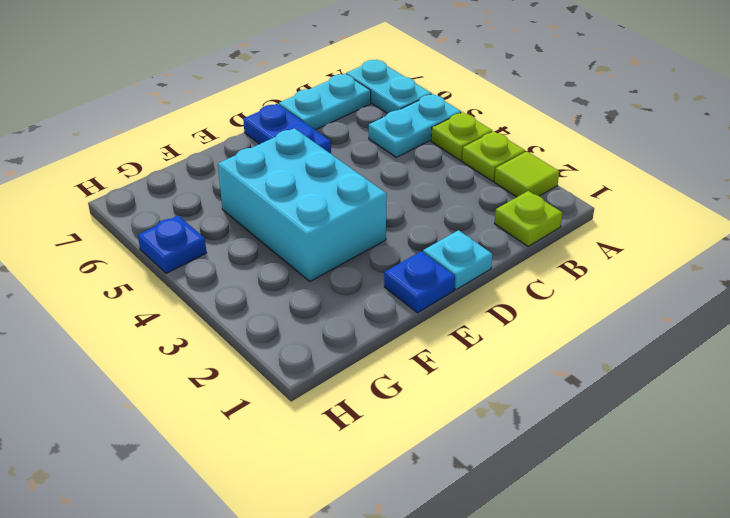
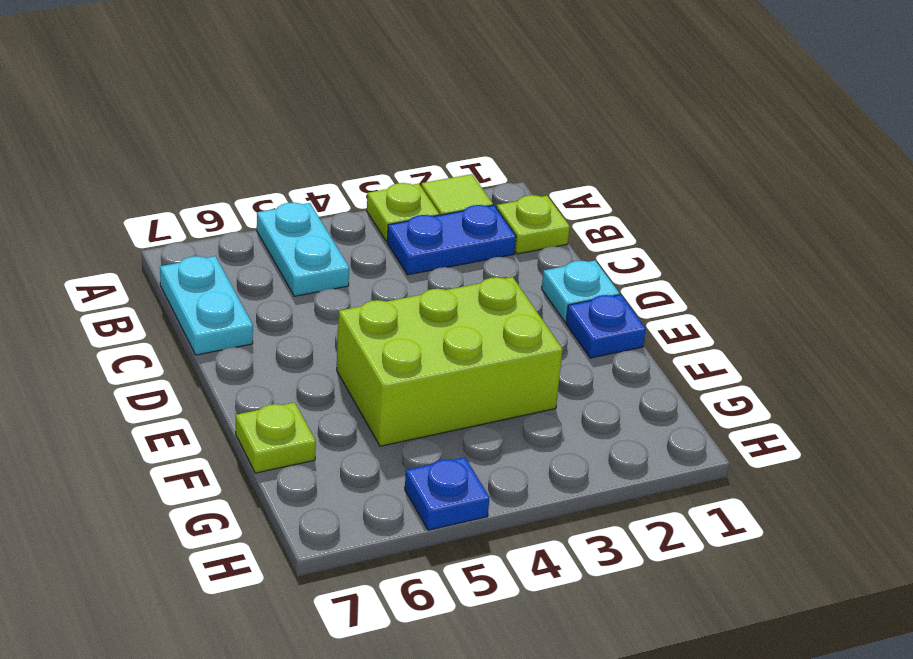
lime 1x1 plate [431,112,492,161] -> lime 1x1 plate moved to [236,403,316,473]
cyan 1x2 plate [346,60,431,113] -> none
blue 1x2 plate [243,104,331,154] -> blue 1x2 plate moved to [387,205,516,275]
cyan 2x3 brick [218,128,387,281] -> lime 2x3 brick [337,277,563,446]

